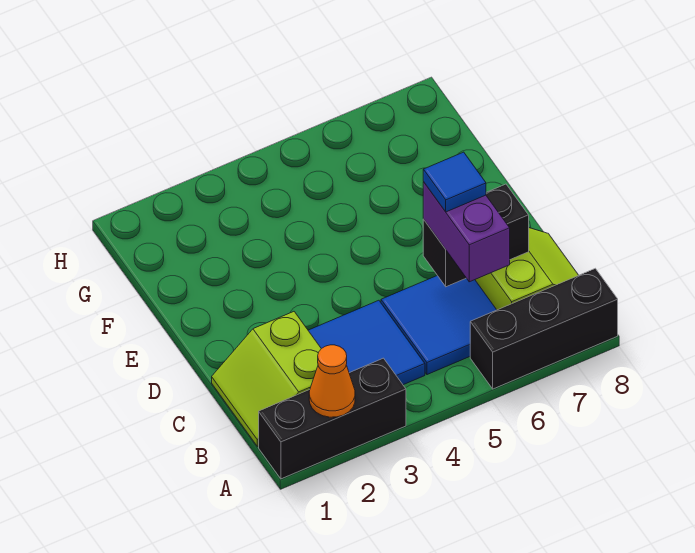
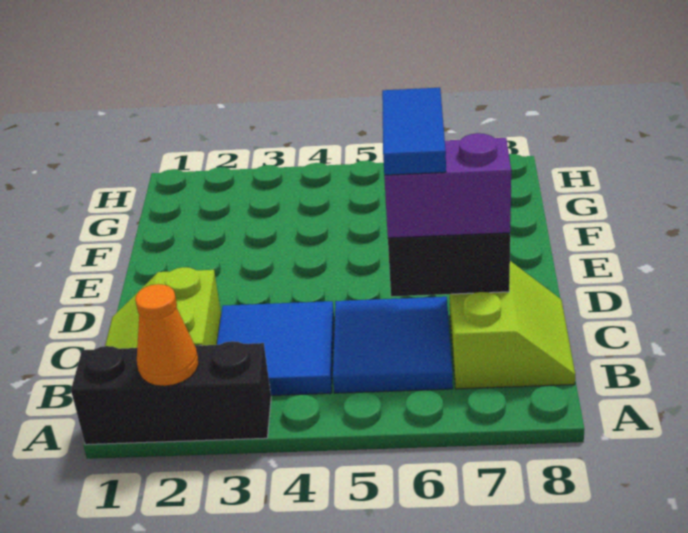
black 1x3 brick [470,268,618,389] -> none
purple 1x2 brick [423,182,510,282] -> purple 1x2 brick turned to [384,133,511,238]
blue 1x1 tile [423,152,486,212] -> blue 1x2 tile [382,88,446,175]

